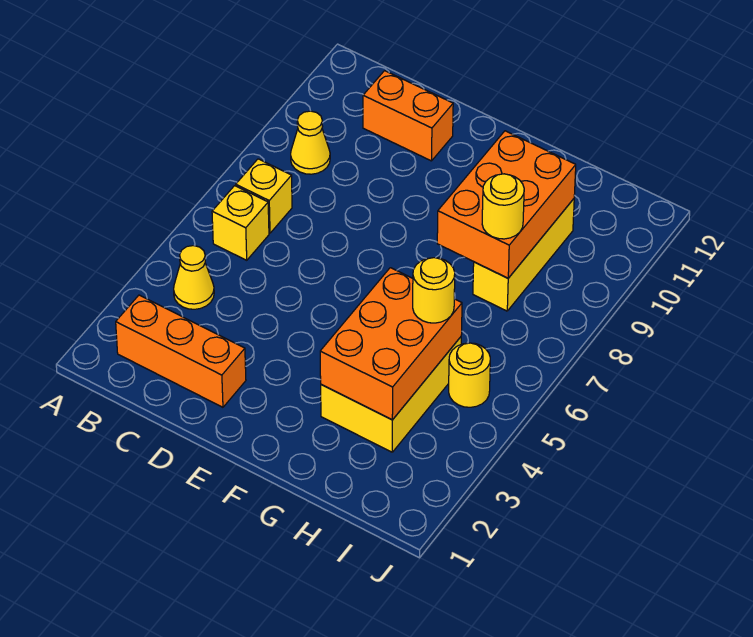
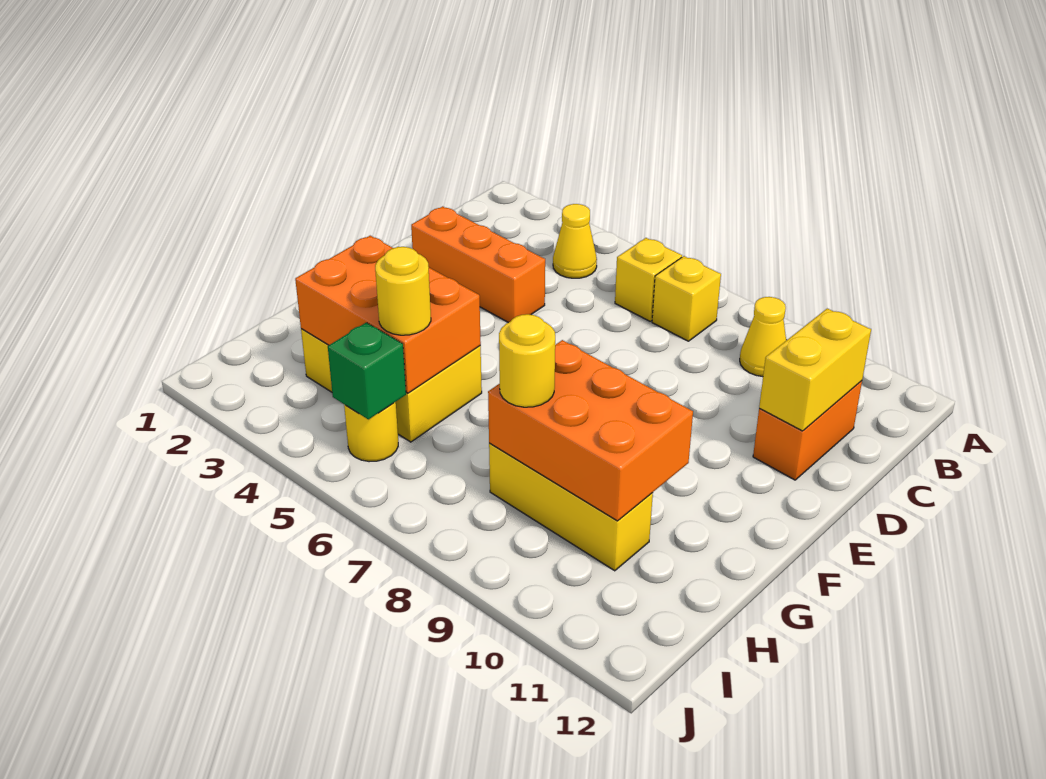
orange 1x3 brick [116,295,246,407] -> orange 1x3 brick turned to [411,206,545,323]
none -> yellow 1x2 brick [759,309,871,431]
none -> green 1x1 brick [328,322,406,419]

